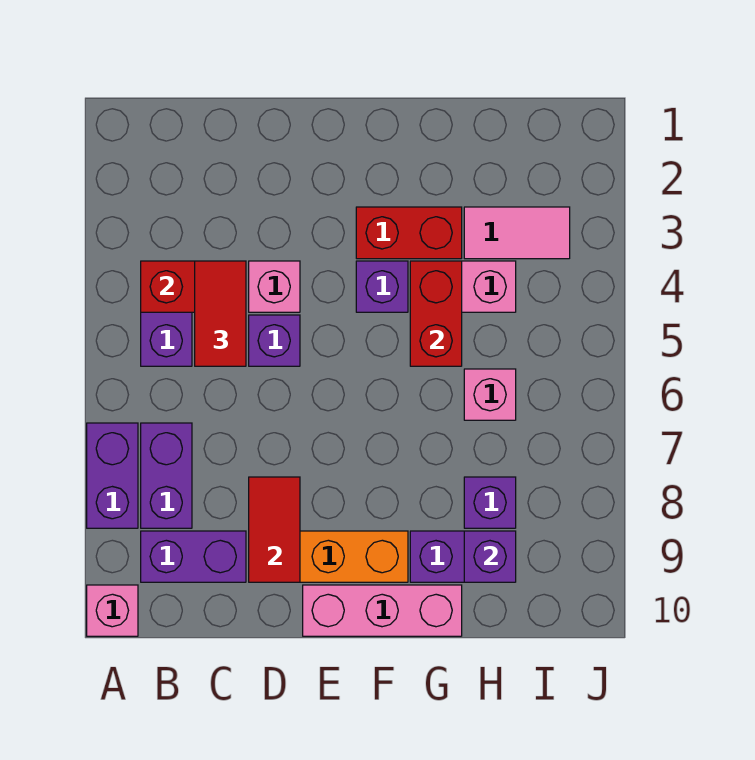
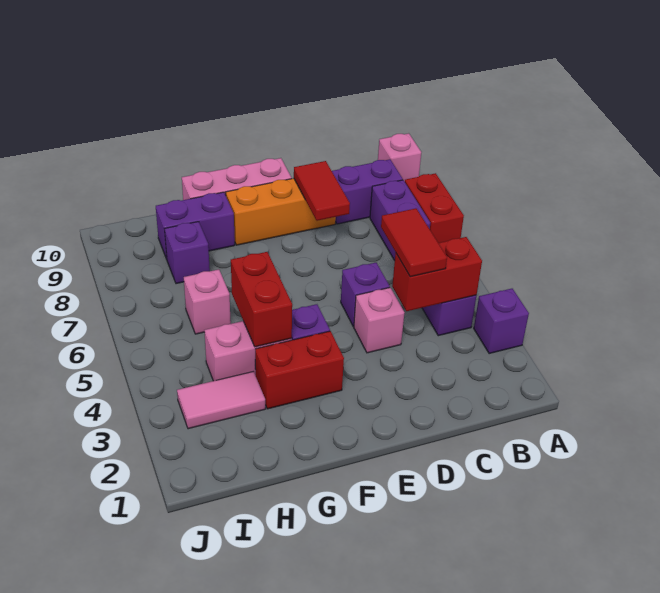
purple 1x2 brick [87,423,138,528] -> red 1x2 brick [405,173,464,243]
purple 1x1 brick [464,531,516,582] -> purple 1x1 brick moved to [474,289,529,354]

